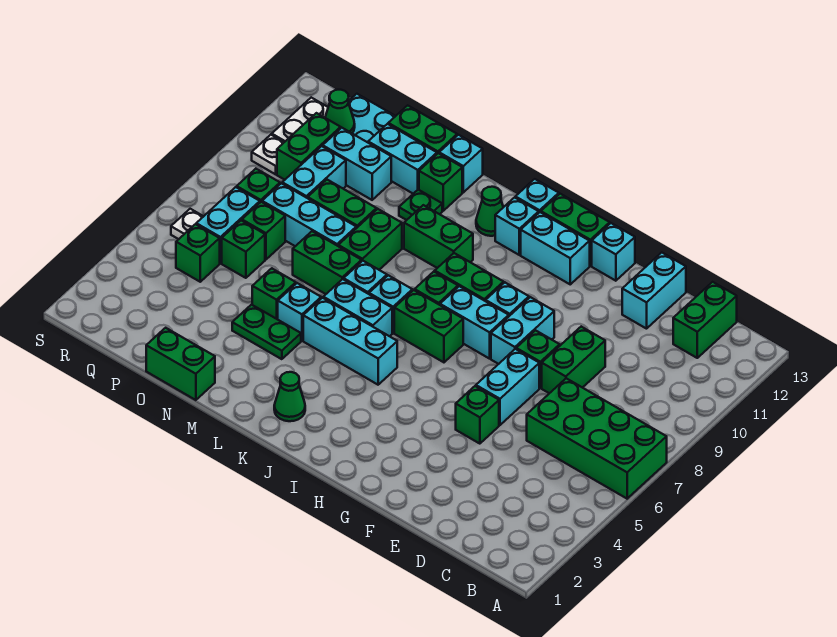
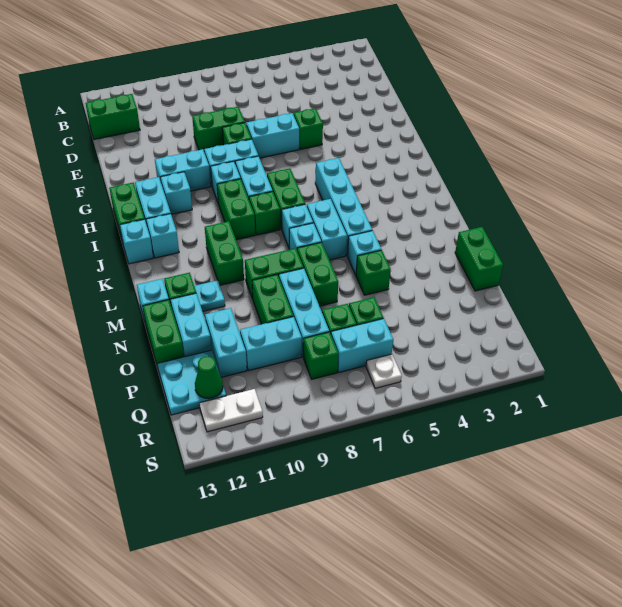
green 2x4 brick [527,378,667,499] -> none
cyan 1x2 brick [622,253,686,329] -> cyan 1x2 brick moved to [155,149,211,191]
cyan 1x1 brick [592,223,635,281] -> cyan 1x1 brick moved to [160,172,192,214]
cyan 1x3 brick [303,298,397,385] -> cyan 1x4 brick [315,158,372,255]
green 1x1 cone [274,372,305,421] -> none
green 1x1 cone [476,187,503,236] -> none
green 1x2 plate [232,305,301,359] -> none
green 1x1 plate [399,190,442,220] -> cyan 1x1 plate [194,280,225,312]
green 1x1 brick [176,224,220,282] -> none
green 1x2 brick [277,113,341,180] -> none
white 1x1 plate [252,135,284,174] -> none

